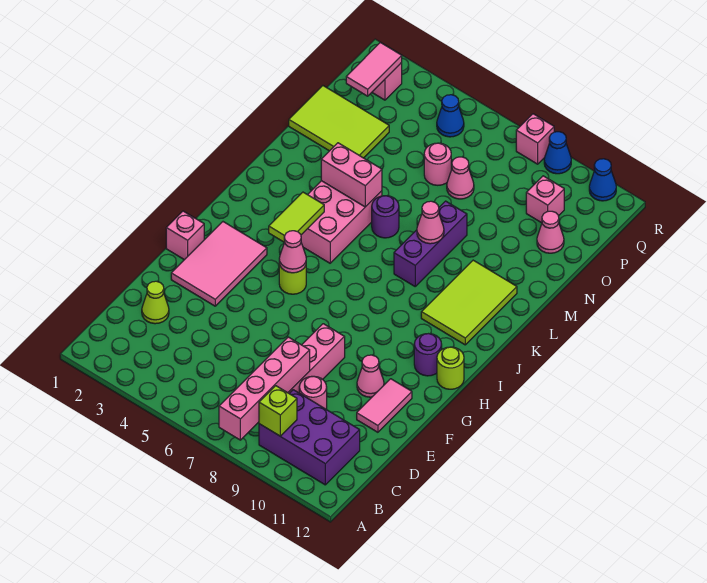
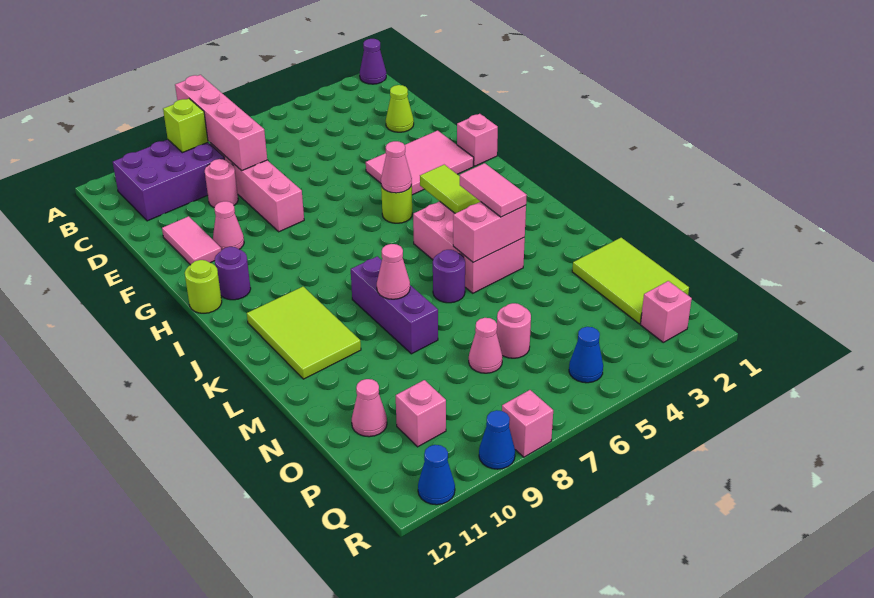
none -> purple 1x1 cone [360,39,386,84]
pink 2x3 tile [171,222,267,306] -> pink 2x3 tile turned to [366,131,474,195]
lime 2x3 tile [289,86,389,158] -> lime 2x3 tile turned to [572,238,689,324]
pink 1x2 tile [346,42,402,96] -> pink 1x2 tile moved to [460,163,527,217]

